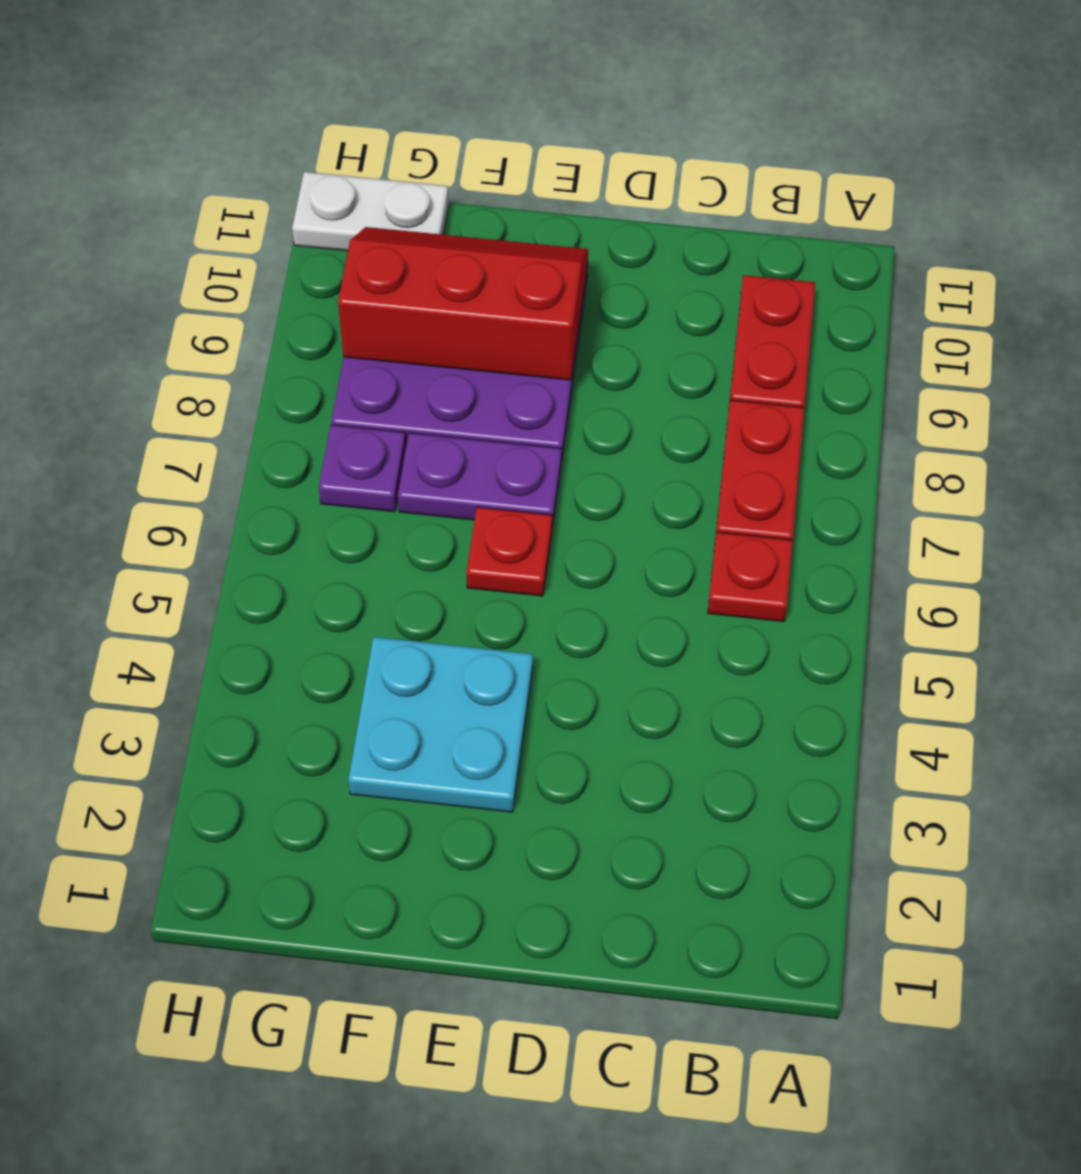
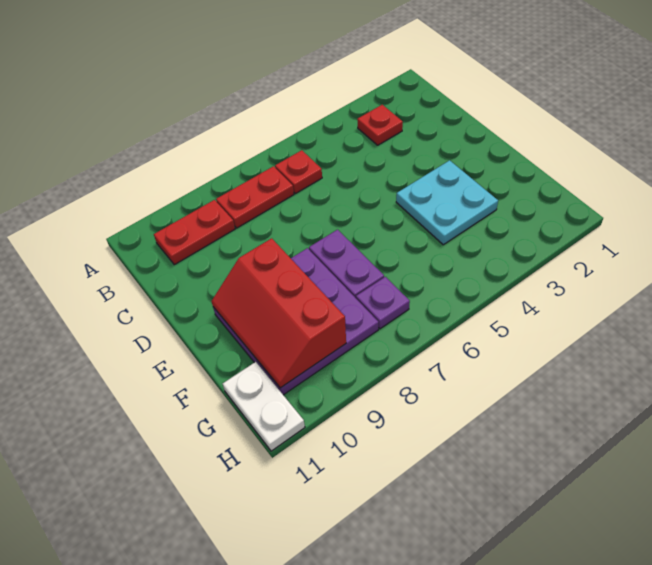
red 1x1 plate [466,507,552,596] -> red 1x1 plate moved to [357,105,403,145]

